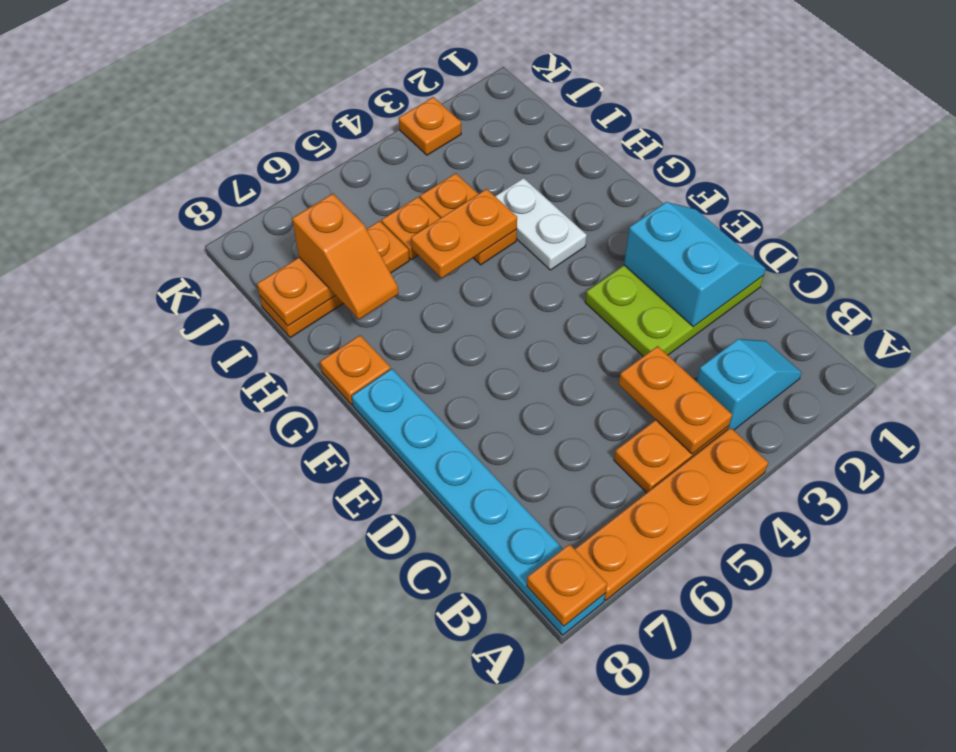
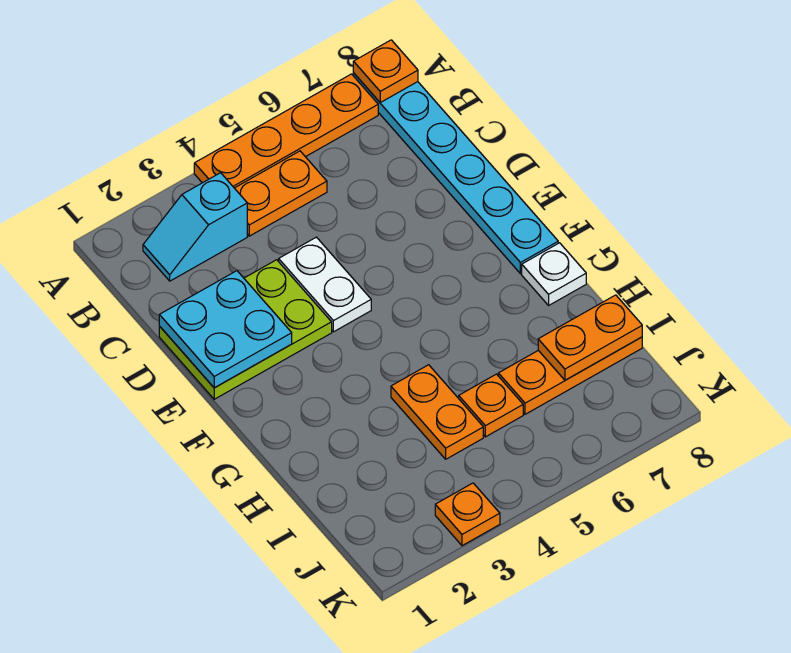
orange 1x2 plate [619,346,732,454] -> none
cyan 2x2 slope [624,202,766,327] -> cyan 2x2 plate [159,271,292,388]
white 1x2 plate [495,178,587,270] -> white 1x2 plate moved to [279,237,371,332]
orange 1x1 plate [320,335,391,405] -> white 1x1 plate [522,243,586,305]
orange 1x2 plate [411,189,517,278] -> none
orange 1x2 slope [292,194,399,319] -> none

